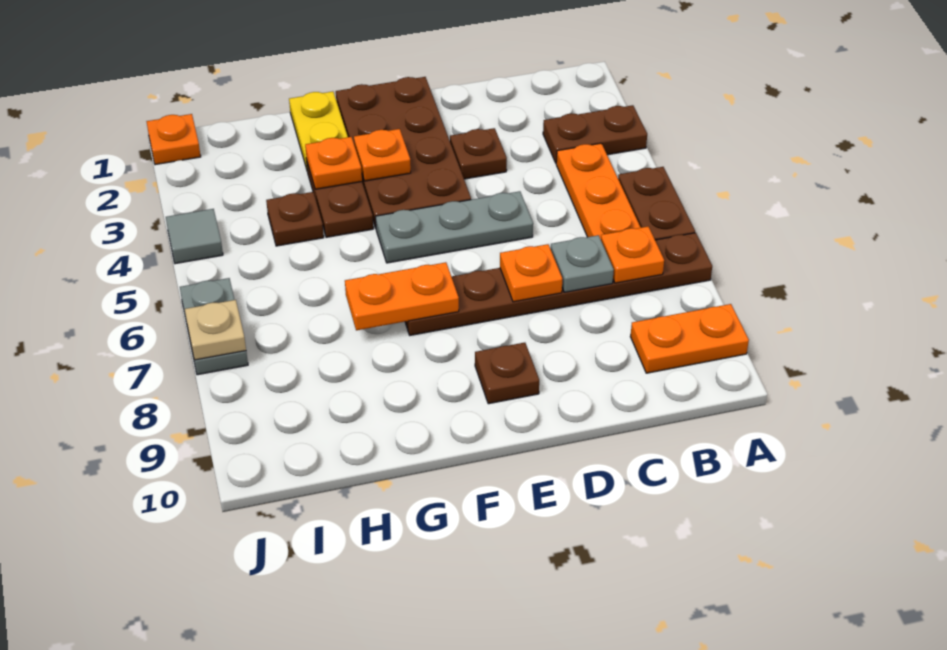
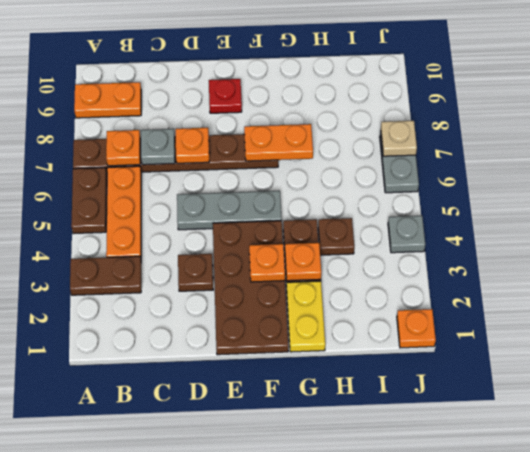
brown 1x1 plate [475,343,539,404] -> red 1x1 plate [209,79,242,113]
grey 1x1 tile [166,209,223,264] -> grey 1x1 plate [388,216,425,253]

